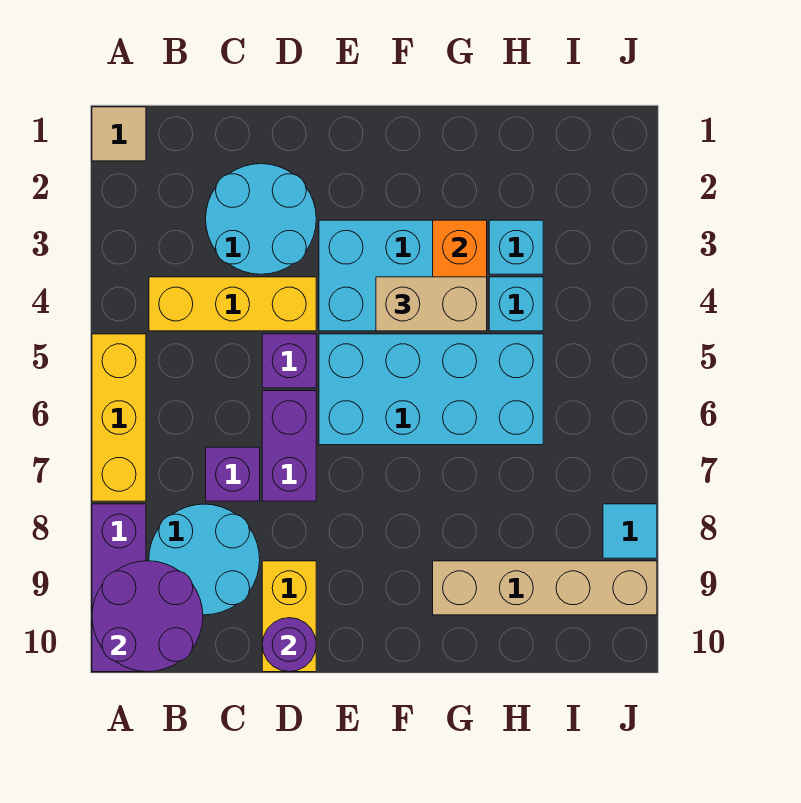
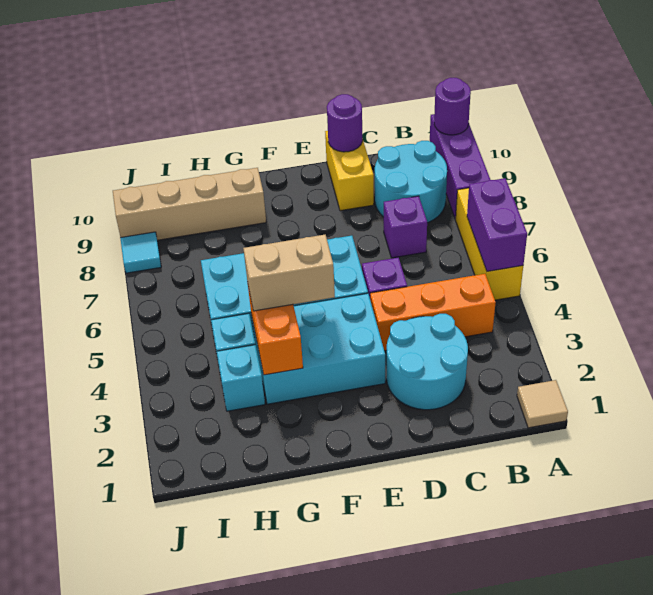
purple 2x2 round brick [92,561,203,672] -> purple 1x1 round brick [434,78,471,135]
yellow 1x3 brick [149,277,316,331] -> orange 1x3 brick [370,274,496,351]
purple 1x2 brick [262,391,316,501] -> purple 1x2 brick moved to [467,178,527,271]

